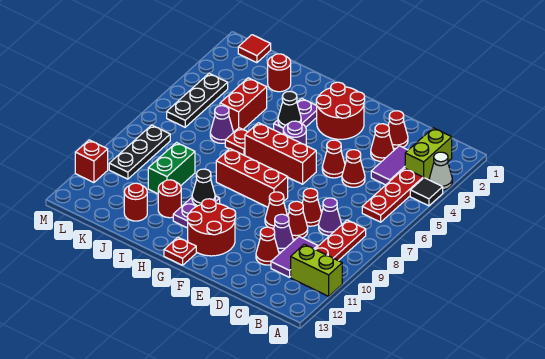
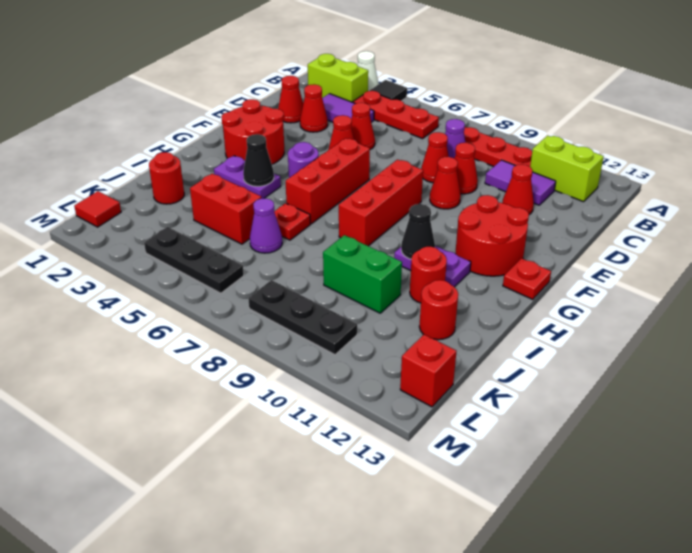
lime 1x2 brick [291,244,342,296] -> lime 1x2 brick turned to [530,136,604,202]
purple 1x1 cone [274,214,293,252] -> none
red 1x1 brick [75,140,108,183] -> red 1x1 brick moved to [400,335,456,407]

